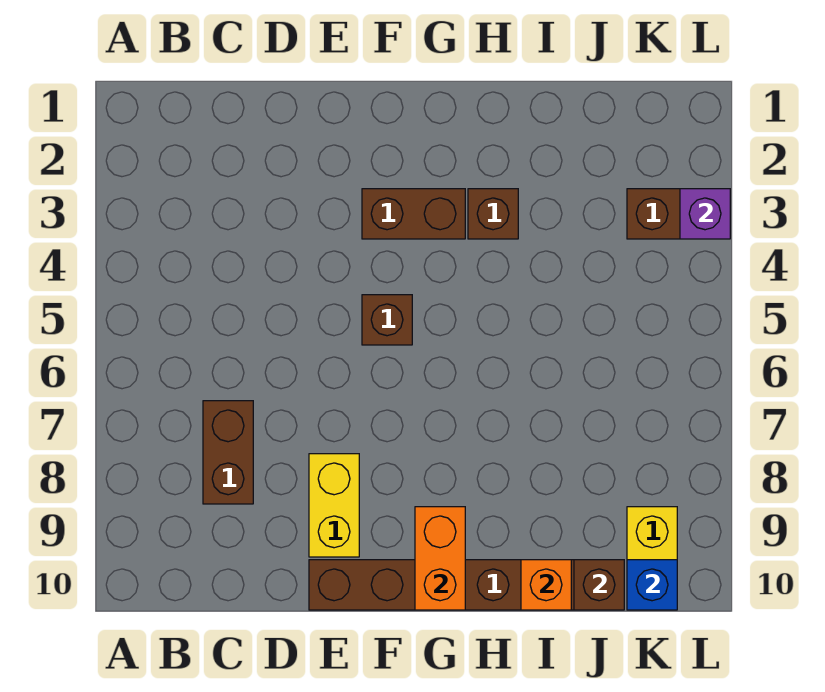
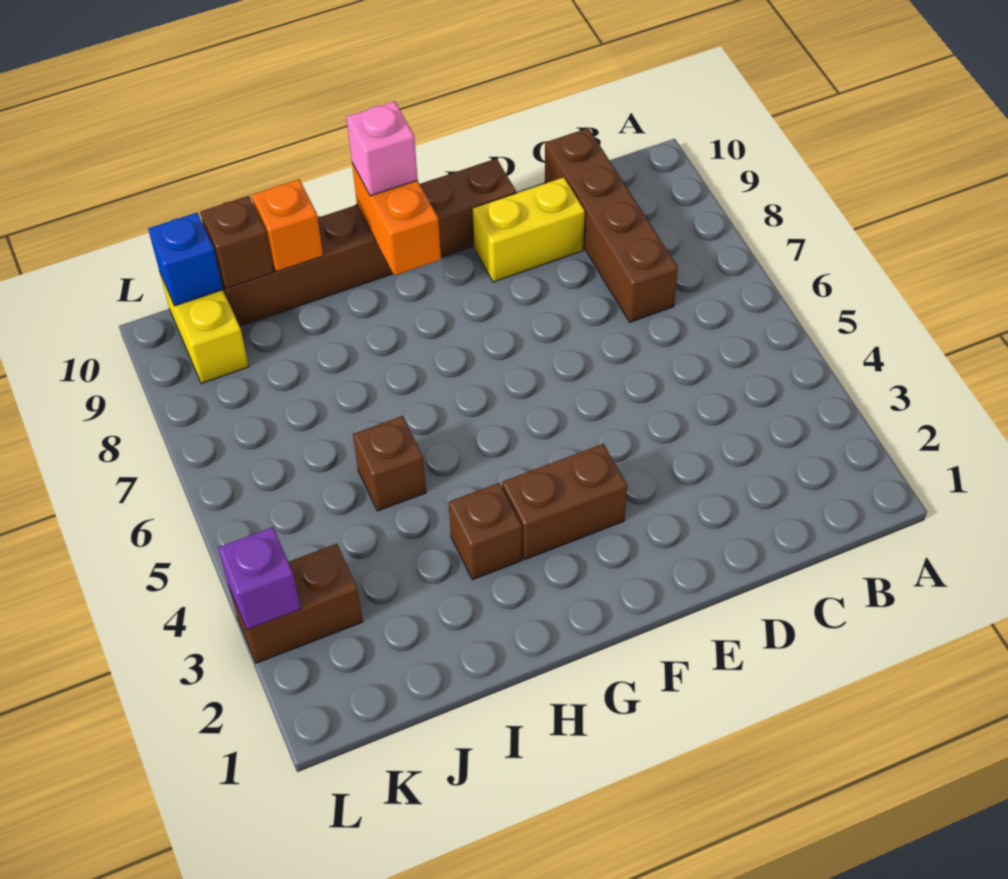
brown 1x2 brick [203,401,253,504] -> brown 1x4 brick [545,128,678,322]
yellow 1x2 brick [309,454,359,557] -> yellow 1x2 brick turned to [472,177,585,282]
brown 1x1 brick [362,295,412,345] -> brown 1x1 brick moved to [353,416,426,511]
none -> pink 1x1 brick [347,101,418,196]

